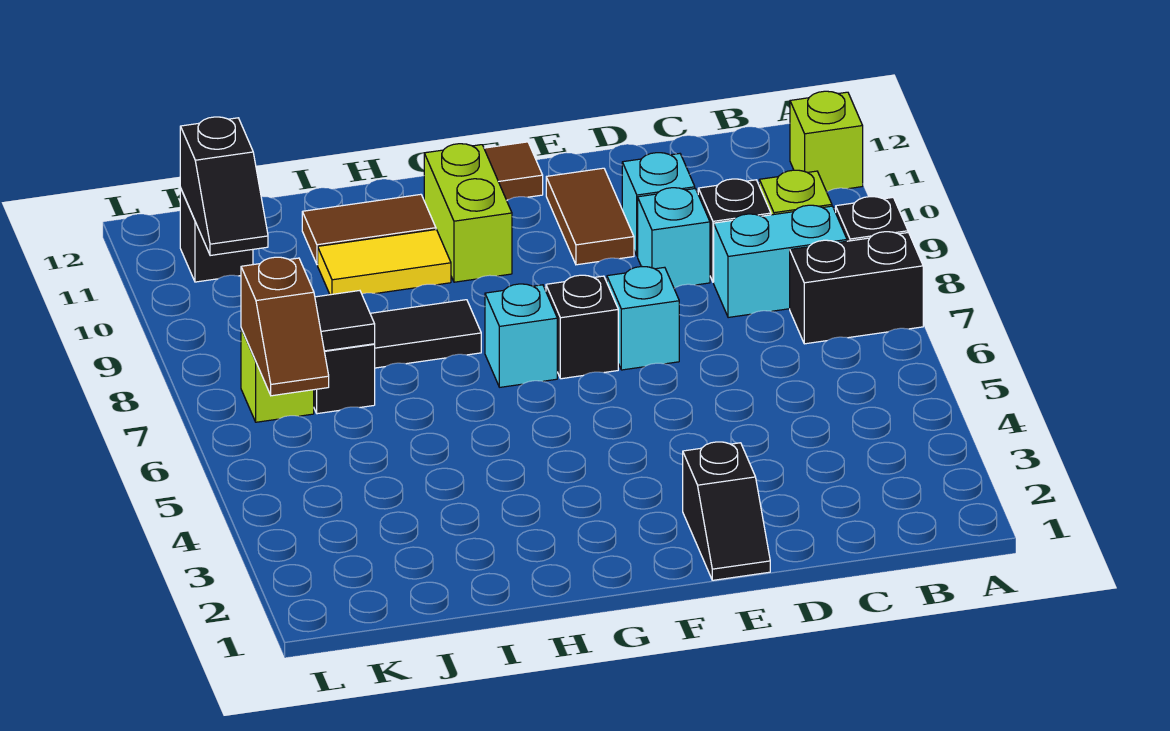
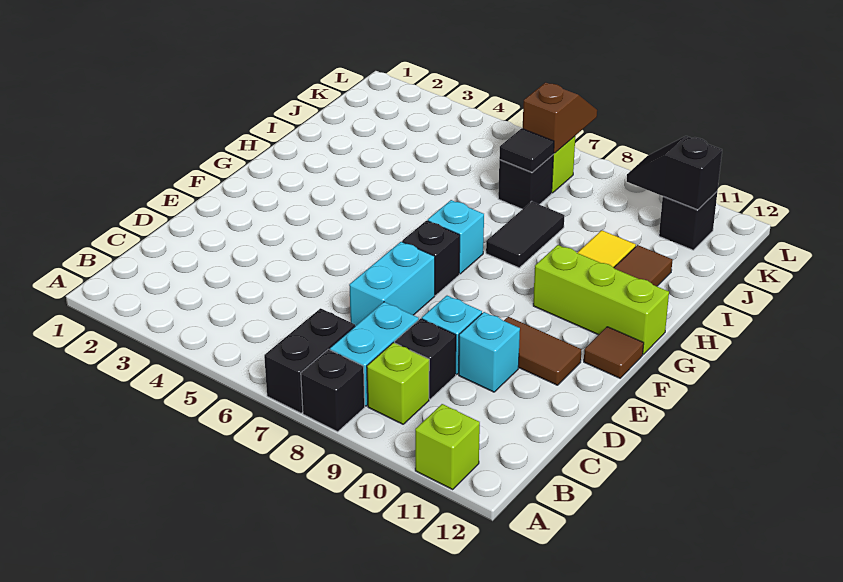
black 1x2 slope [683,442,770,580] -> none
cyan 1x1 brick [607,267,679,370] -> cyan 1x2 brick [349,242,435,326]
lime 1x2 brick [424,144,512,282] -> lime 1x3 brick [533,245,669,354]
brown 1x2 slope [241,257,329,396] -> brown 1x2 slope turned to [523,82,597,153]

